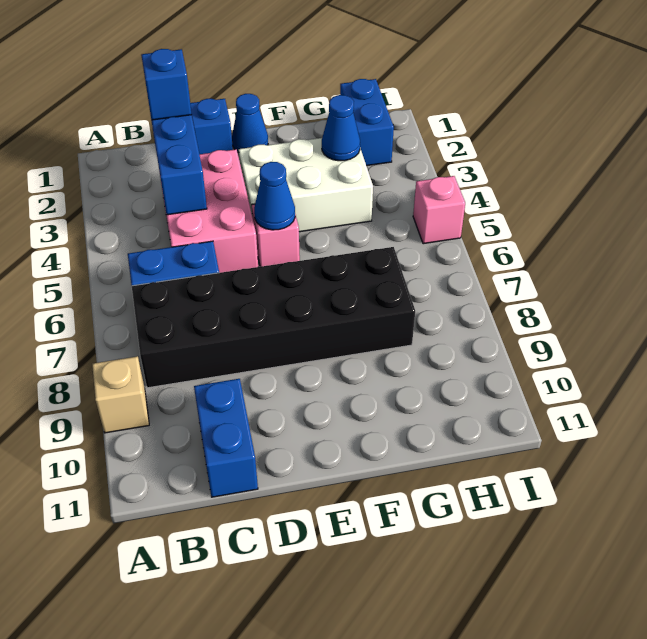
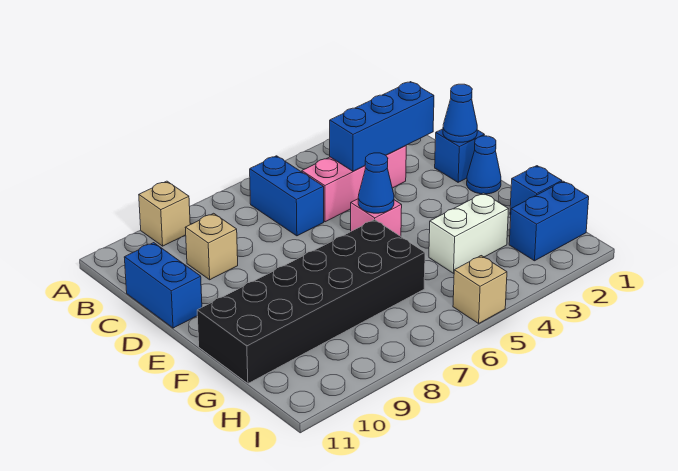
black 2x6 brick [132,247,415,388] -> black 2x6 brick turned to [197,220,425,384]
blue 1x1 brick [141,49,192,120] -> blue 1x1 brick moved to [510,166,562,215]
pink 2x3 brick [161,149,258,273] -> pink 1x3 brick [302,146,406,222]
none -> tan 1x1 brick [185,213,238,280]
blue 1x2 brick [194,379,258,497] -> blue 1x2 brick turned to [124,243,202,328]
white 2x3 brick [239,138,373,232] -> white 1x2 brick [429,193,508,273]
blue 1x1 cone [322,95,360,161] -> blue 1x1 cone moved to [443,84,477,142]
pink 1x1 brick [413,176,465,244] -> tan 1x1 brick [453,256,507,323]

